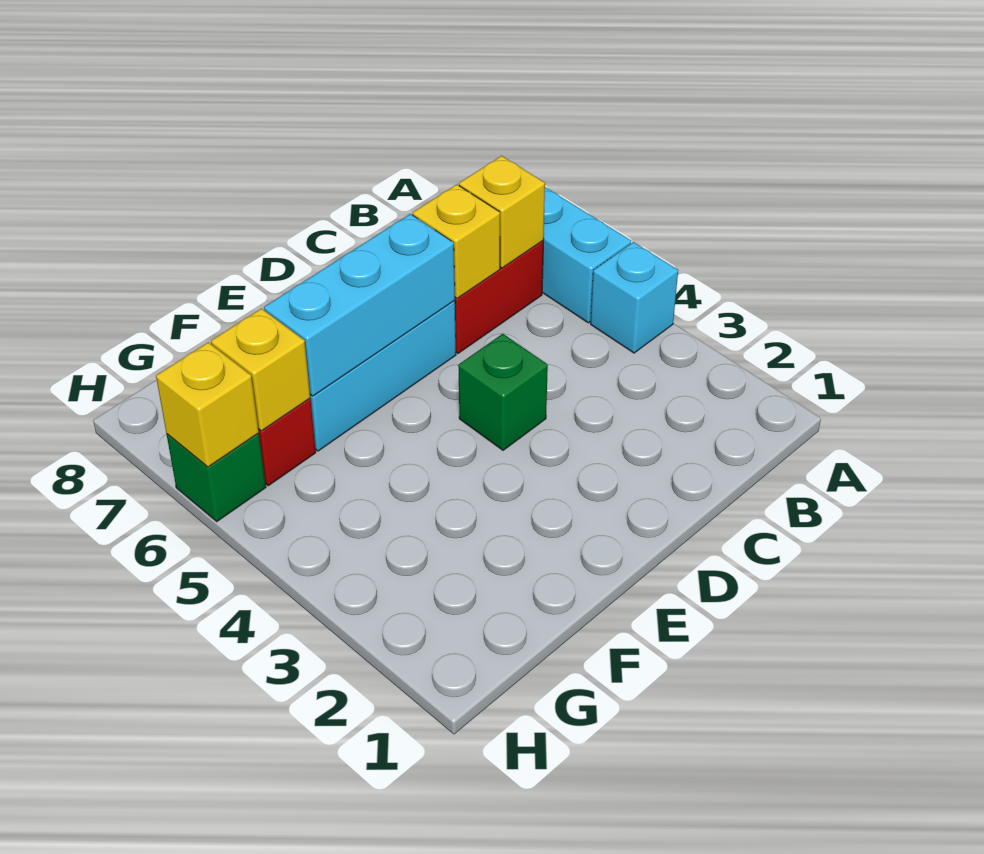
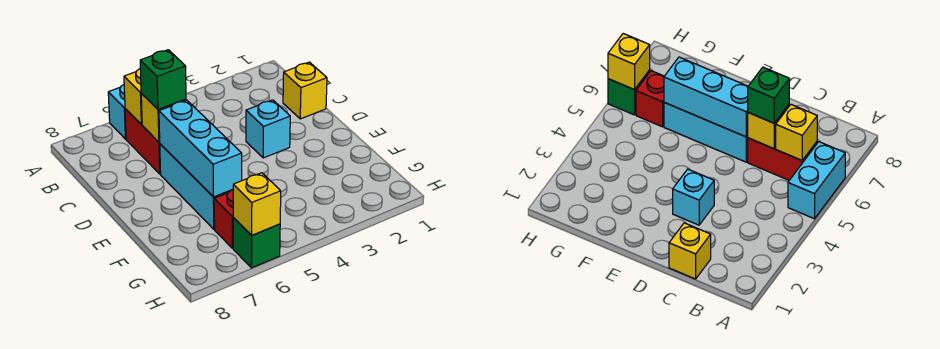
cyan 1x1 brick [591,242,678,353] -> cyan 1x1 brick moved to [246,100,290,158]
green 1x1 brick [458,334,548,450] -> green 1x1 brick moved to [140,50,186,110]
yellow 1x1 brick [211,309,310,431] -> yellow 1x1 brick moved to [283,62,327,119]

